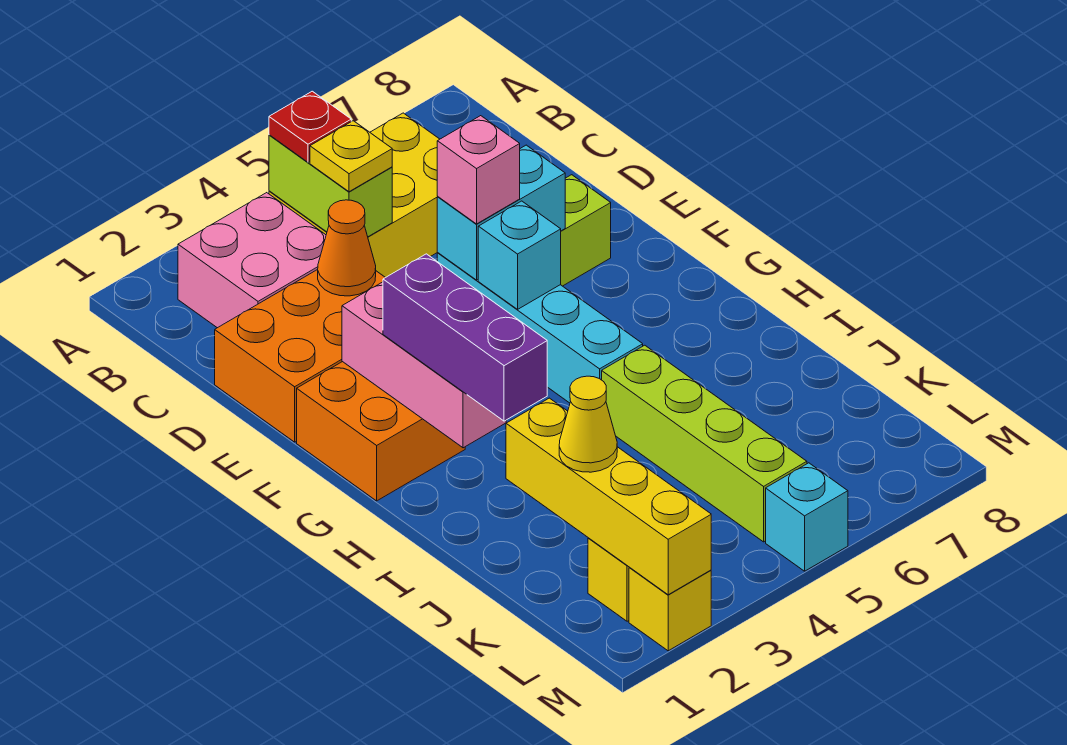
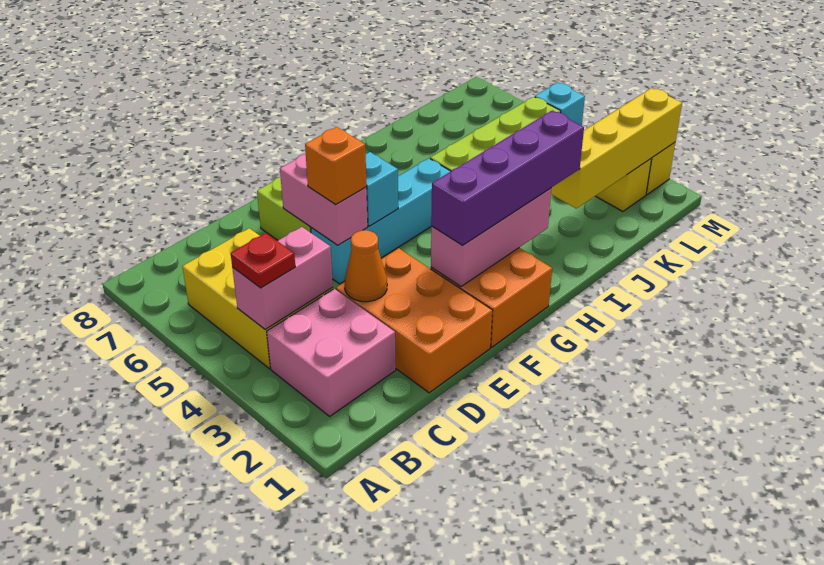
lime 1x2 brick [269,135,392,237] -> pink 1x2 brick [232,227,333,329]
yellow 1x1 plate [310,121,392,192] -> none
cyan 1x2 brick [437,145,565,280] -> pink 1x2 brick [280,154,368,245]
pink 1x1 brick [437,116,520,224] -> orange 1x1 brick [305,127,367,205]
purple 1x3 brick [383,254,547,421] -> purple 1x4 brick [431,110,584,246]
yellow 1x1 cone [559,376,617,472] -> none

